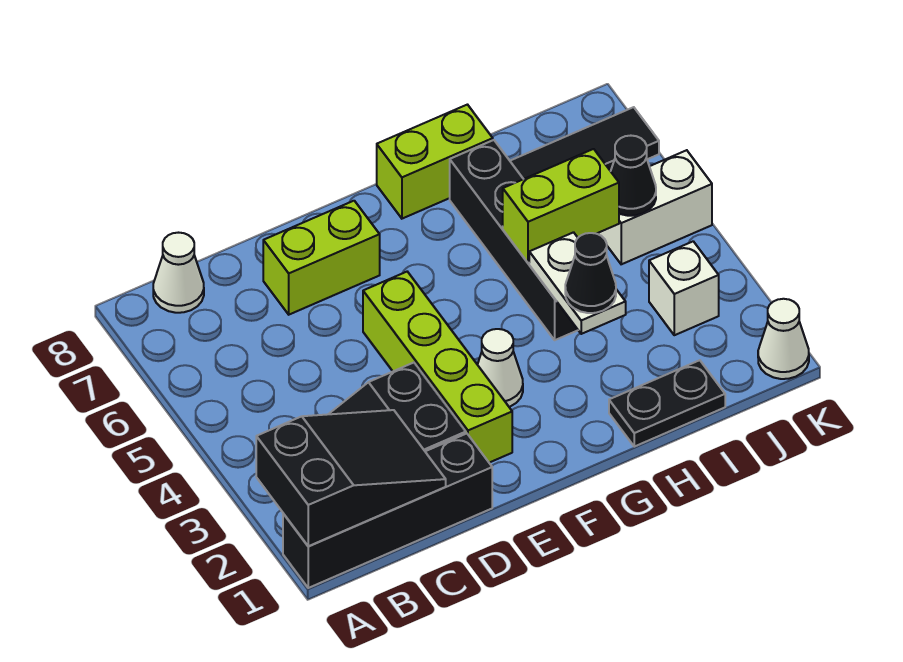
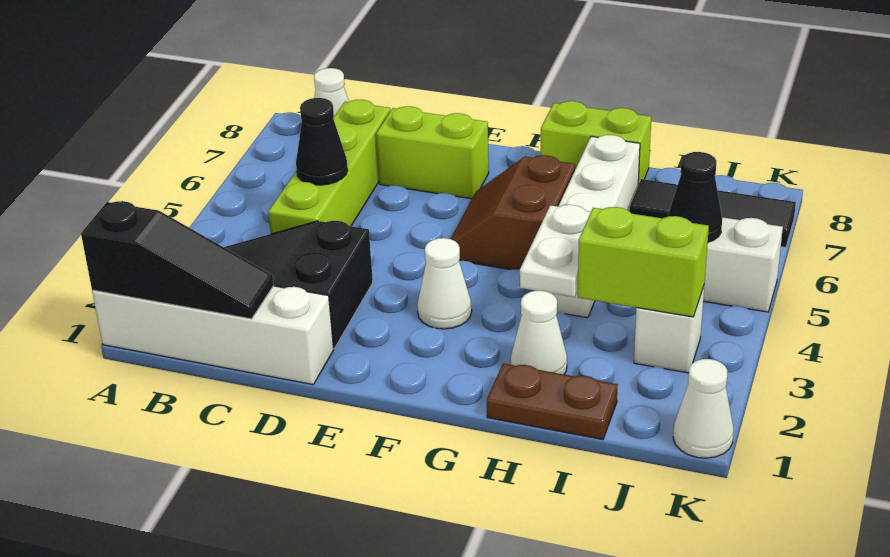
black 1x4 brick [283,434,492,588] -> white 1x4 brick [92,286,334,385]
black 2x3 slope [256,410,446,546] -> black 1x3 slope [81,201,274,319]
lime 1x4 brick [363,272,512,463] -> lime 1x4 brick moved to [268,100,390,234]
none -> brown 2x2 slope [451,155,575,270]
black 1x2 plate [609,360,725,447] -> brown 1x2 plate [487,364,618,440]
none -> white 1x1 cone [511,291,567,374]
black 1x1 cone [565,233,616,313] -> black 1x1 cone moved to [296,98,348,185]
black 1x4 brick [450,140,578,340] -> white 1x4 brick [552,135,640,318]
lime 1x2 brick [503,149,619,263] -> lime 1x2 brick moved to [578,207,709,317]

